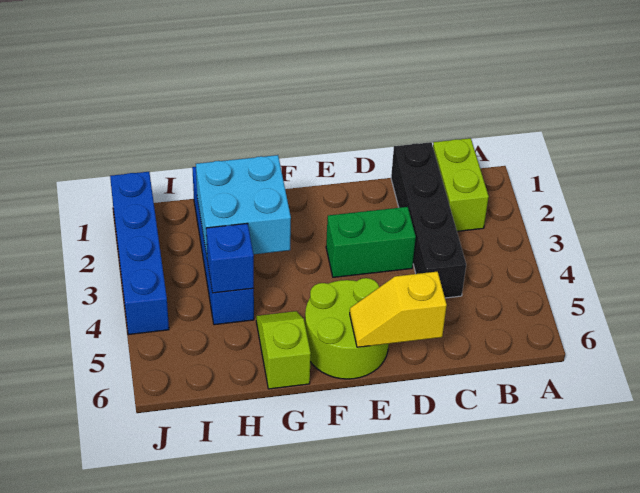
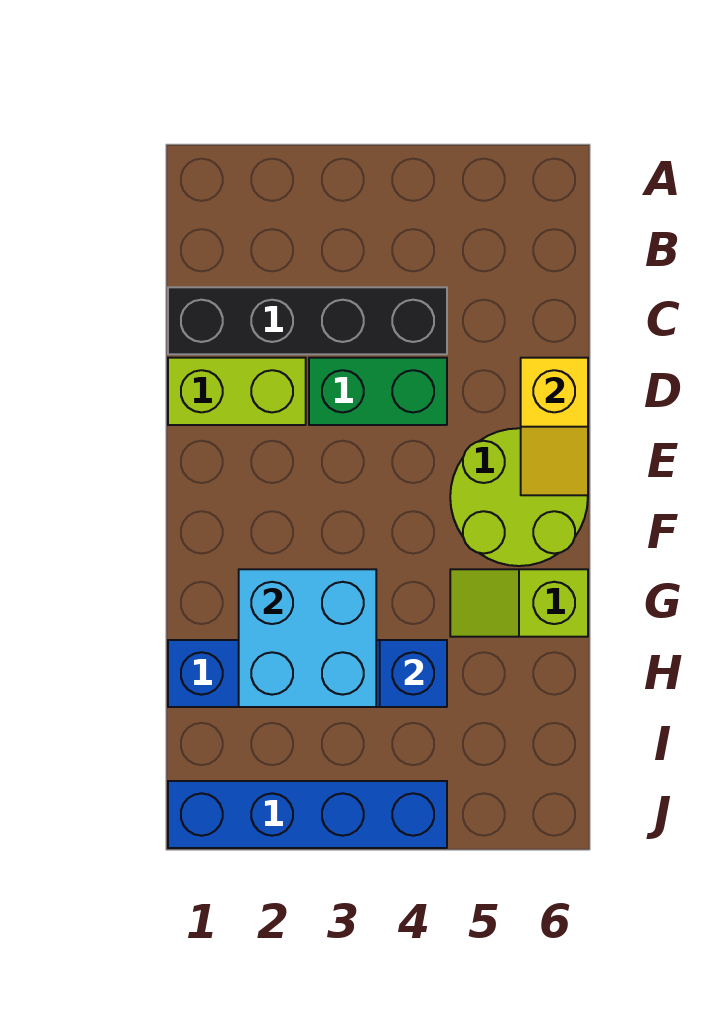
lime 1x2 brick [433,138,489,231] -> lime 1x2 brick moved to [168,358,306,425]
green 1x2 brick [326,207,416,277] -> green 1x2 brick turned to [309,358,447,425]

